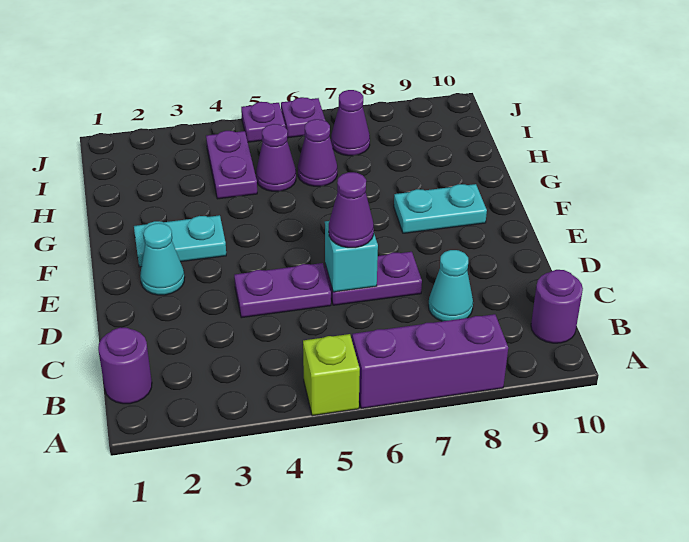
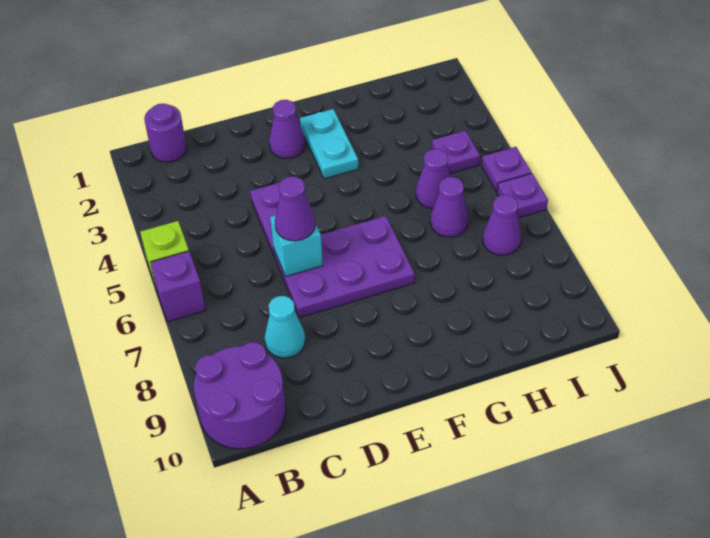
purple 1x3 brick [352,314,508,408] -> purple 1x1 brick [150,251,205,322]
purple 1x1 round brick [531,270,583,343] -> purple 2x2 round brick [194,342,286,449]
purple 1x2 plate [325,252,422,305] -> purple 2x3 plate [274,216,415,318]
cyan 1x1 cone [140,223,185,295] -> purple 1x1 cone [269,100,305,158]
cyan 1x2 plate [394,184,487,233] -> none
purple 1x2 plate [206,131,257,199] -> purple 1x1 plate [432,131,480,174]

